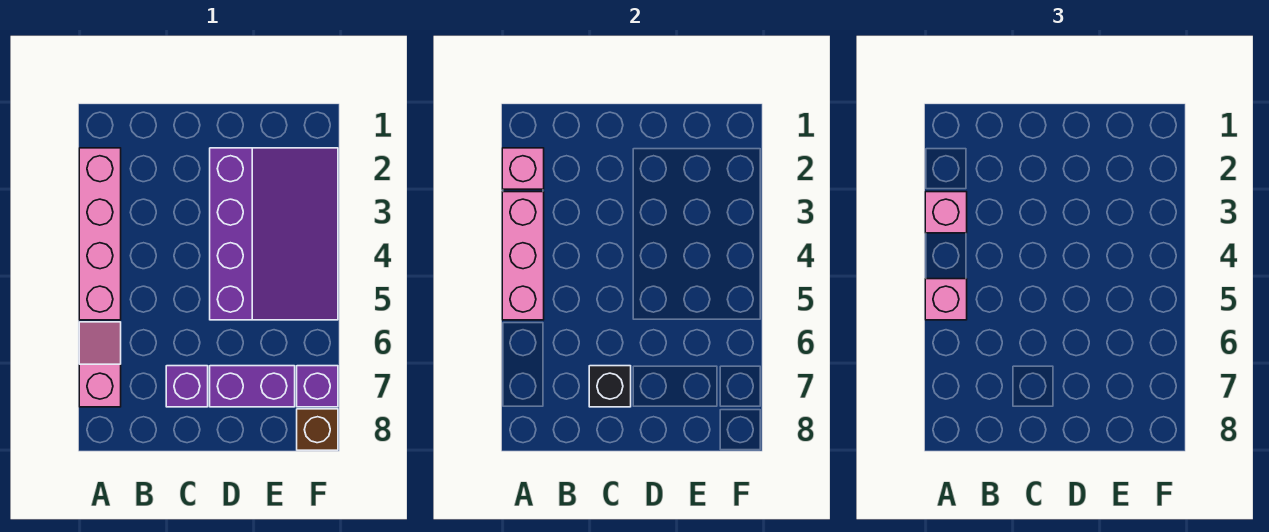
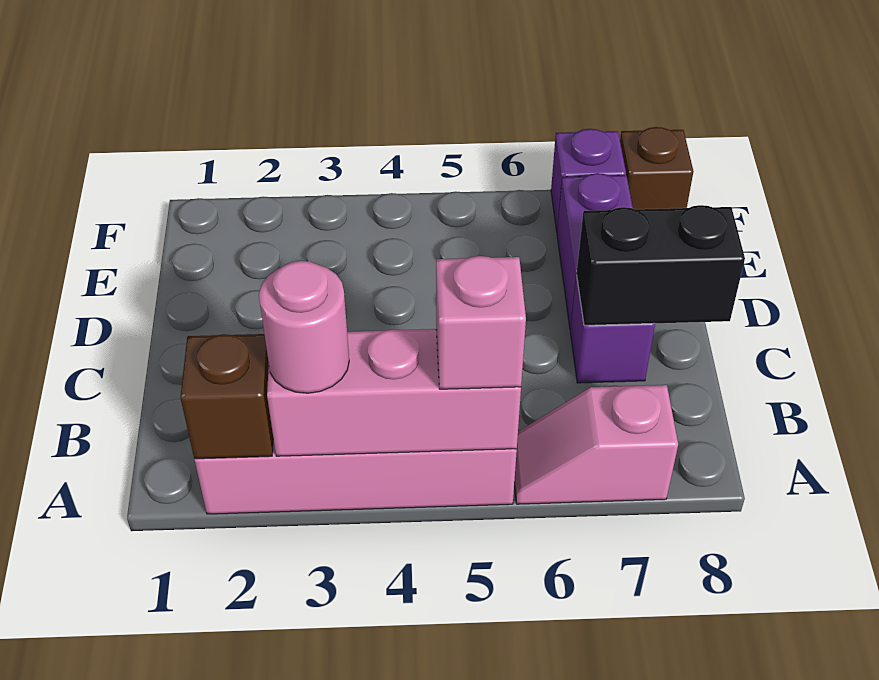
pink 1x1 brick [502,148,544,189] -> brown 1x1 brick [180,334,273,459]
pink 1x1 brick [925,192,967,233] -> pink 1x1 round brick [259,261,349,393]
black 1x1 brick [589,366,631,407] -> black 1x2 brick [577,205,745,325]
purple 3x4 slope [210,148,338,320] -> none

